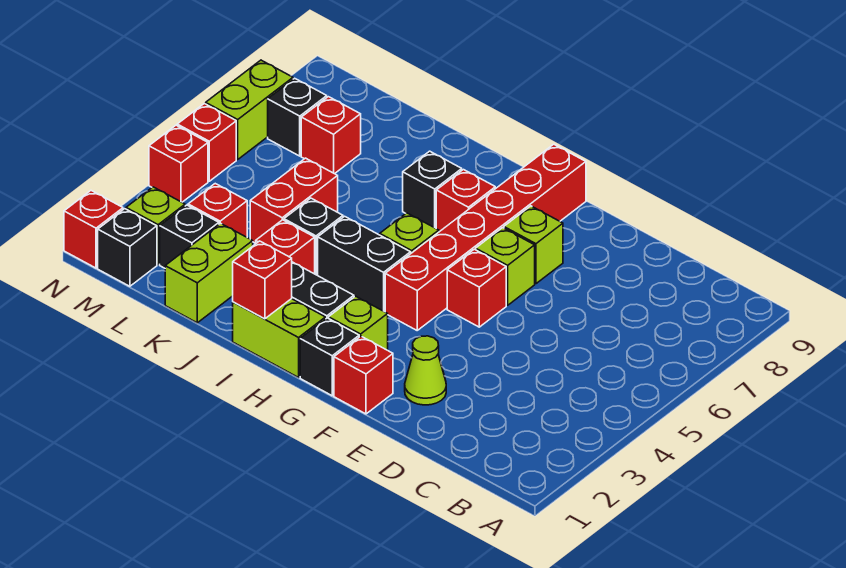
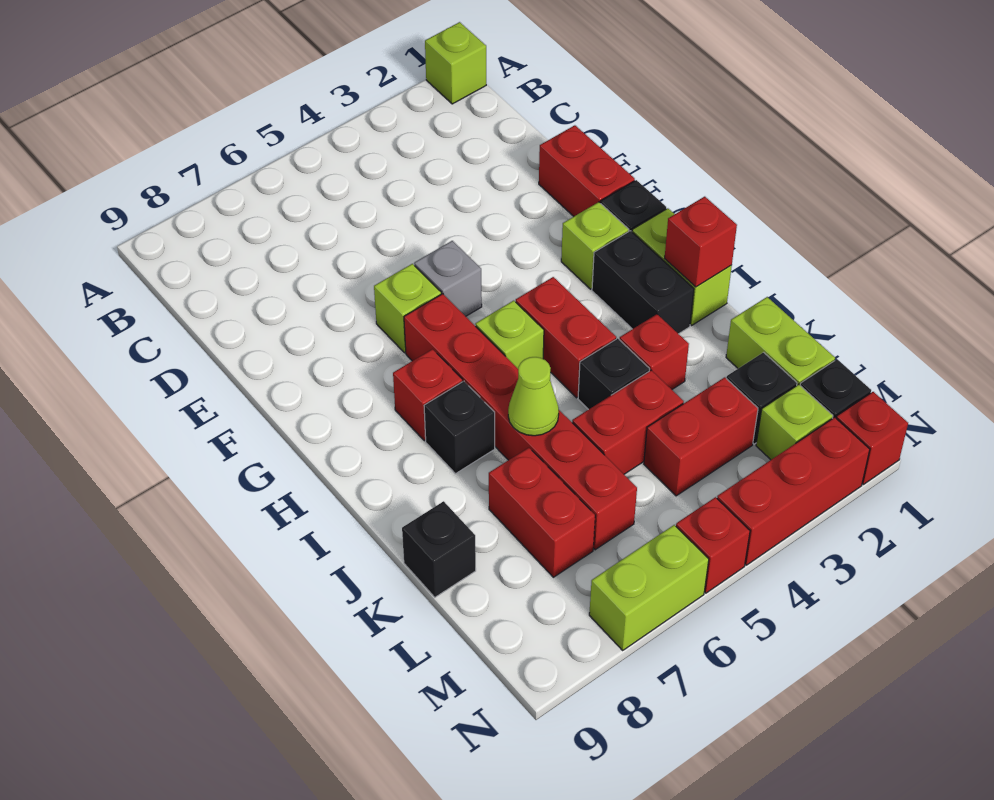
lime 1x1 cone [405,336,446,405] -> lime 1x1 cone moved to [508,357,559,436]
red 1x1 brick [334,336,393,414] -> red 1x2 brick [539,125,635,216]
red 1x1 brick [447,249,506,327] -> grey 1x1 brick [414,241,482,316]
lime 1x1 brick [504,206,563,284] -> lime 1x1 brick moved to [425,22,486,104]
red 1x6 brick [385,144,586,330] -> red 1x6 brick turned to [404,294,637,550]
black 1x2 brick [318,216,411,312] -> red 1x2 brick [516,277,616,398]
lime 1x2 brick [165,223,253,323] -> lime 1x2 brick turned to [726,297,835,385]
red 1x1 brick [188,184,247,237] -> red 1x2 brick [644,377,758,496]
red 1x1 brick [301,97,361,174] -> red 1x2 brick [489,448,595,577]
black 1x1 brick [268,78,327,156] -> black 1x1 brick moved to [402,501,476,597]
red 1x1 brick [149,125,208,202] -> red 1x3 brick [717,417,870,565]

